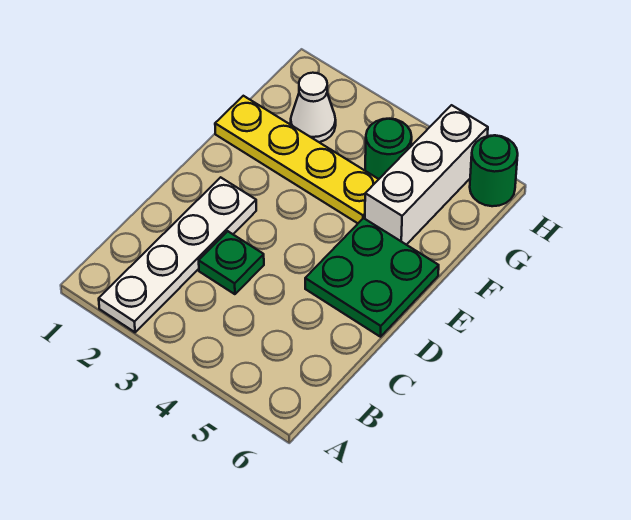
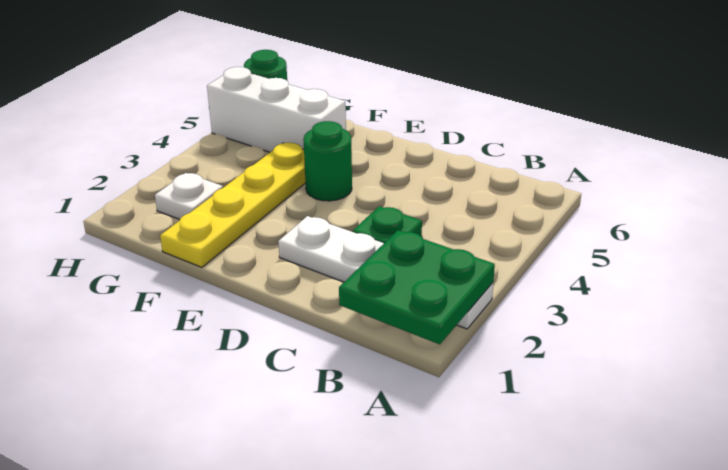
green 2x2 plate [305,218,439,337] -> green 2x2 plate moved to [339,230,495,344]
white 1x1 cone [291,73,336,142] -> white 1x1 plate [155,173,223,220]
green 1x1 round brick [365,119,412,179] -> green 1x1 round brick moved to [303,121,352,201]

